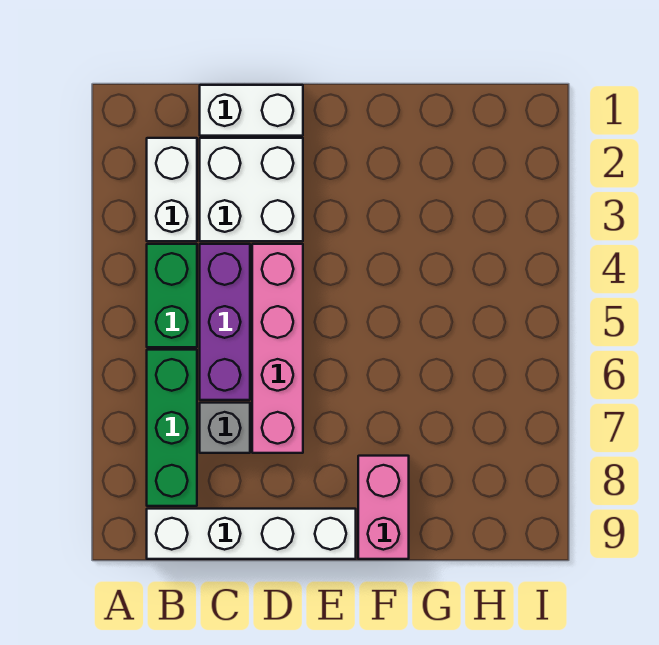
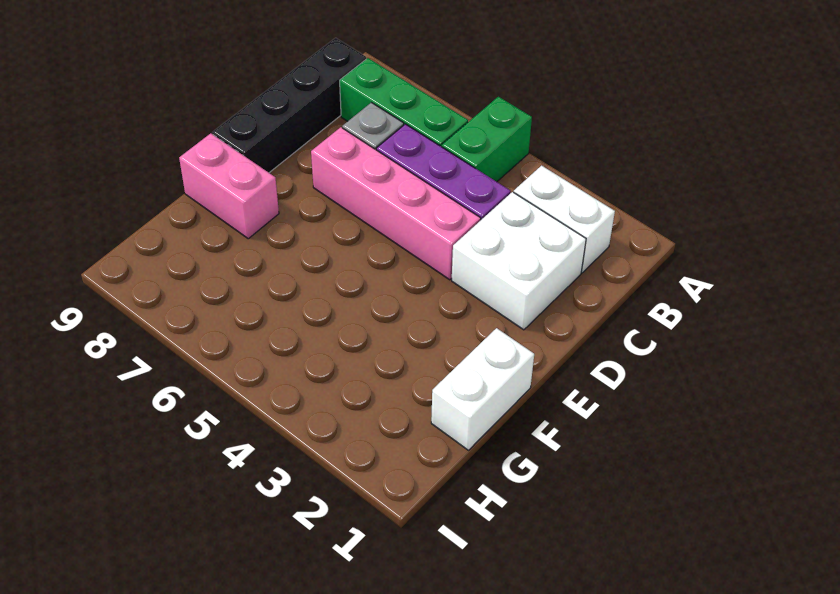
green 1x2 brick [147,244,197,347] -> green 1x2 brick turned to [442,97,532,182]
white 1x4 brick [147,509,356,559] -> black 1x4 brick [212,38,366,173]
white 1x2 brick [200,85,303,136] -> white 1x2 brick moved to [431,328,534,450]

